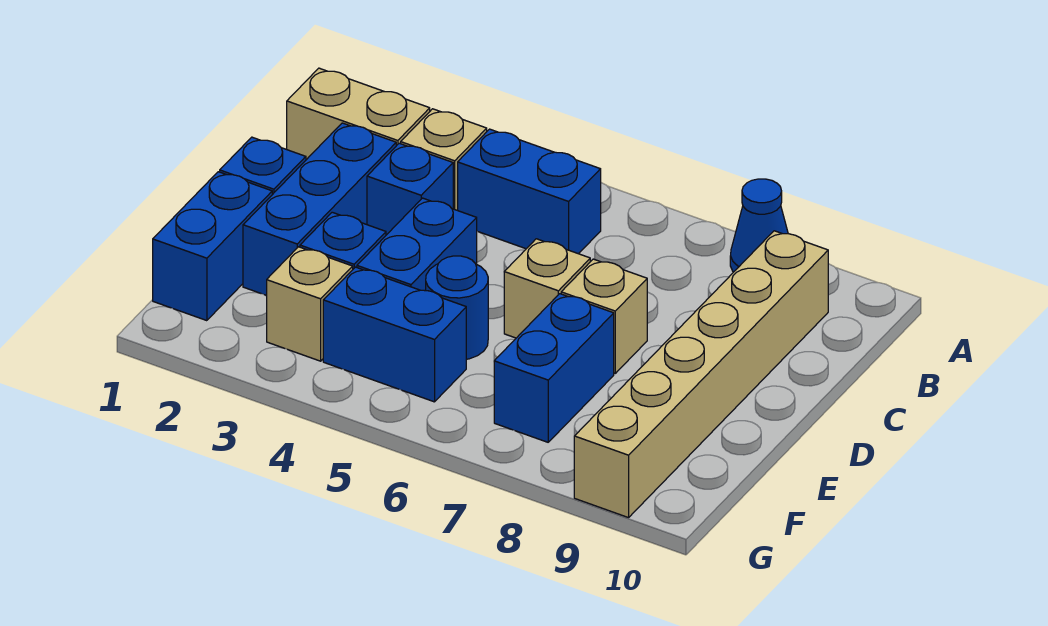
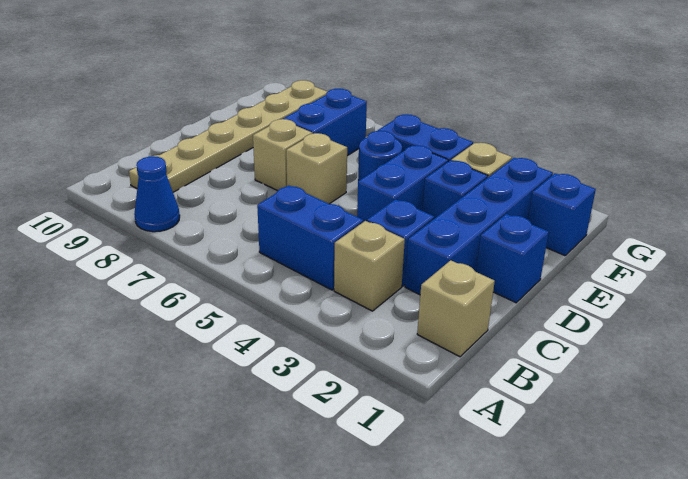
tan 1x2 brick [287,68,430,160] -> tan 1x1 brick [417,260,495,357]
tan 1x6 brick [574,231,828,518] -> tan 1x6 plate [129,80,328,192]
blue 1x3 brick [243,123,396,296] -> blue 1x4 brick [405,158,553,295]
blue 1x2 brick [153,172,272,321] -> blue 1x1 brick [528,173,596,256]

